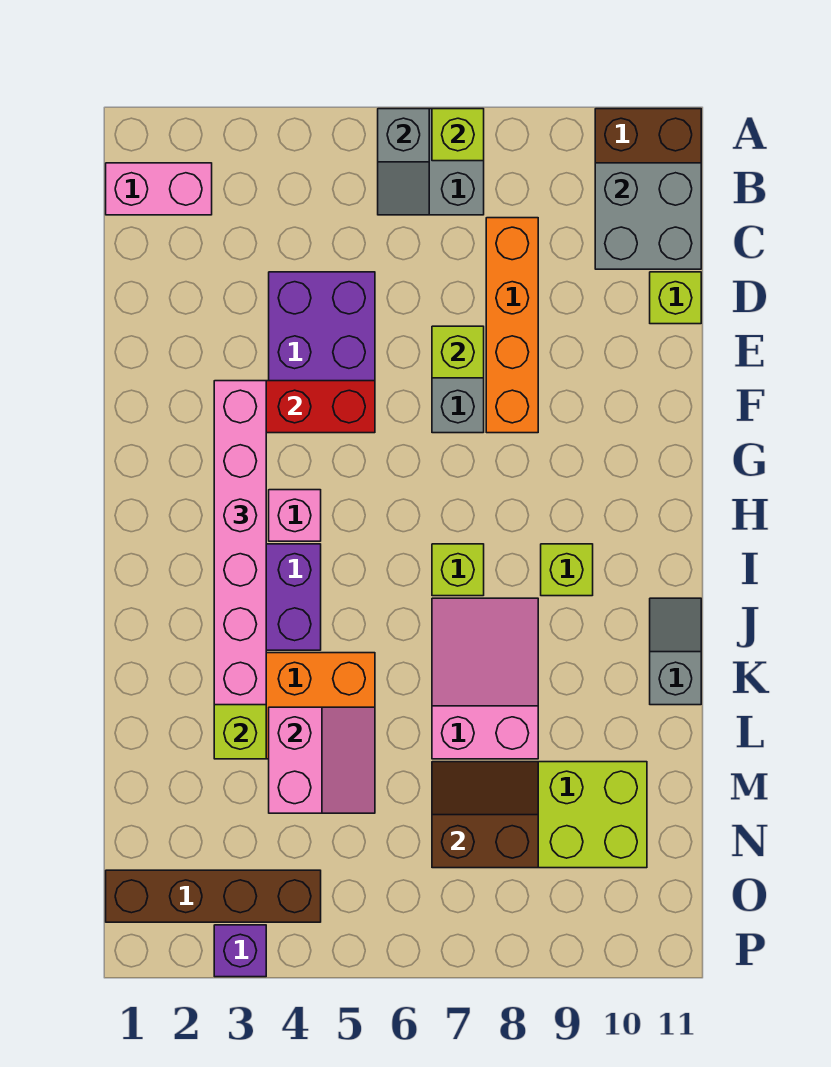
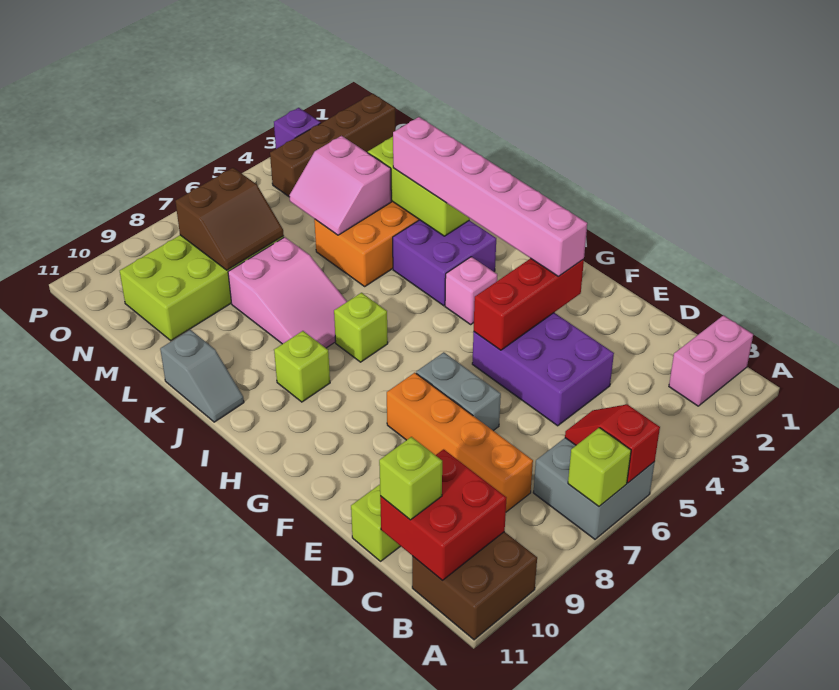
grey 1x2 slope [378,109,429,215] -> red 1x2 slope [565,404,660,483]
grey 2x2 brick [595,163,701,269] -> red 2x2 brick [380,449,506,580]
lime 1x1 brick [432,326,484,378] -> lime 1x1 brick moved to [379,437,442,520]

